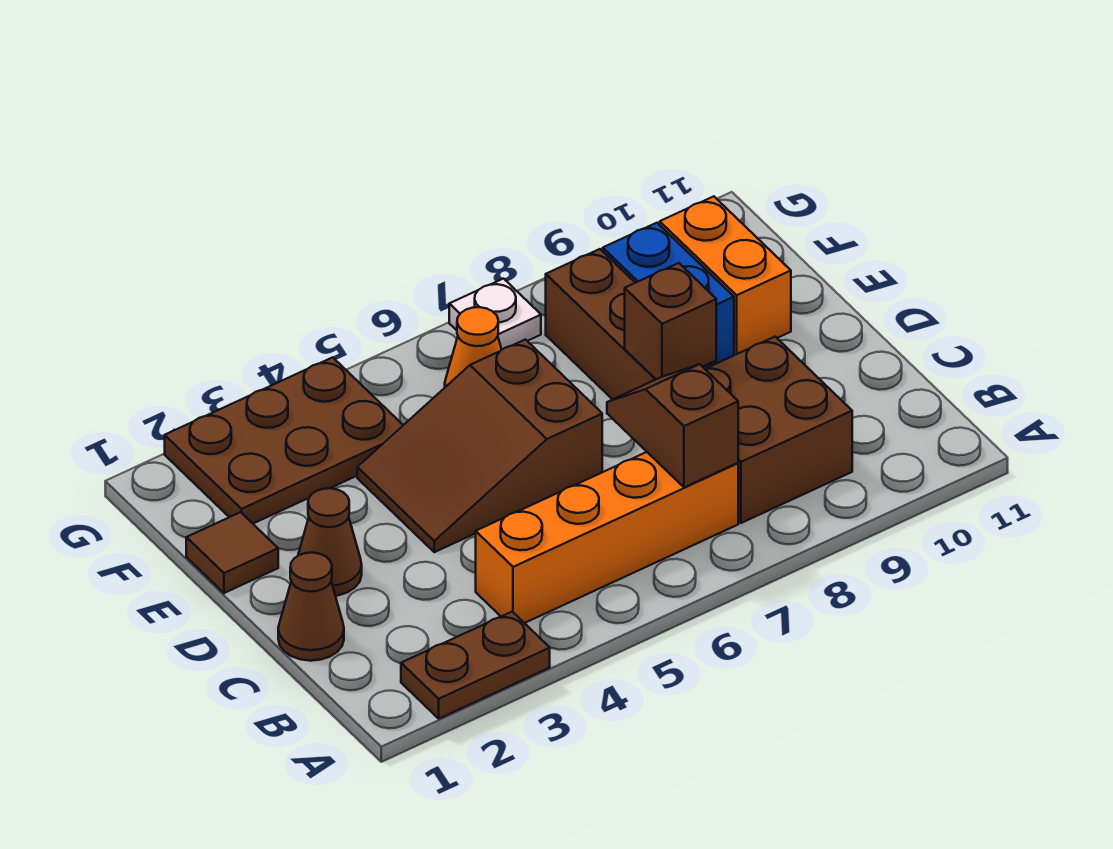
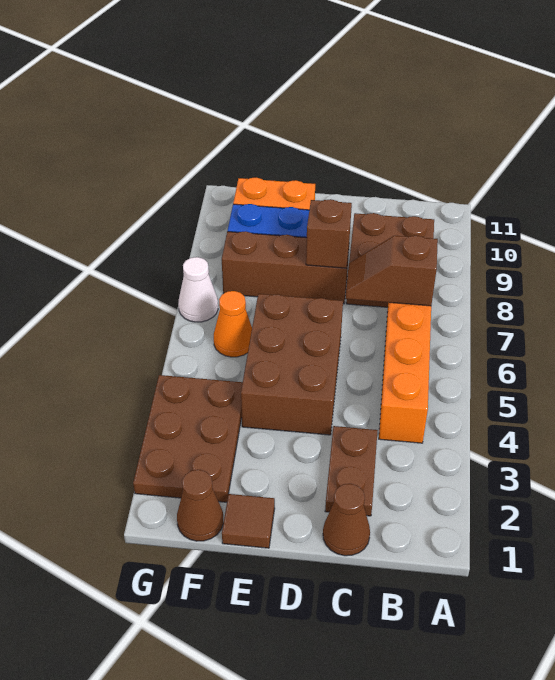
brown 1x2 plate [401,612,550,719] -> brown 1x2 plate moved to [325,426,378,516]
brown 1x1 cone [298,488,362,596] -> brown 1x1 cone moved to [177,470,223,541]
brown 2x3 slope [357,340,602,552] -> brown 2x3 brick [241,294,343,435]
white 1x1 plate [449,279,541,349] -> white 1x1 cone [178,257,218,322]

